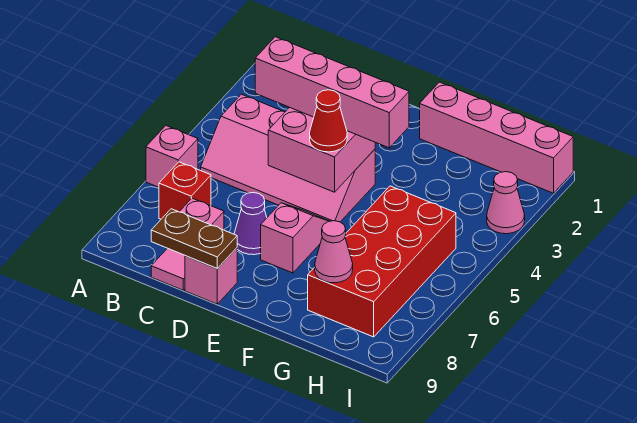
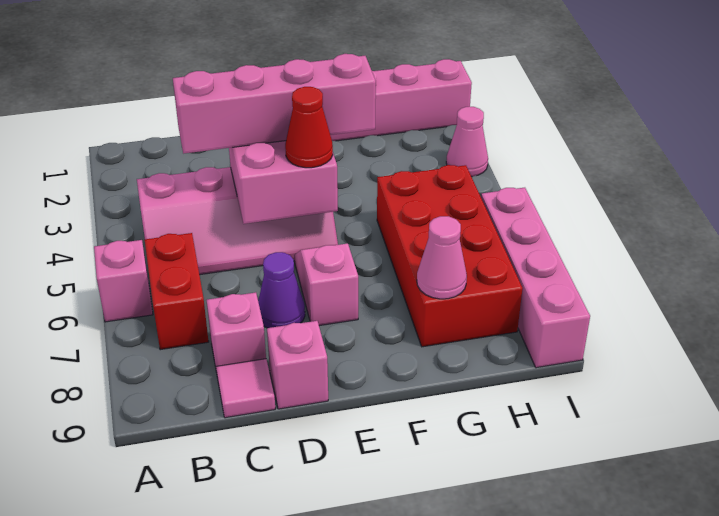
red 1x1 brick [159,162,211,219] -> red 1x2 brick [145,233,209,350]
brown 1x2 plate [151,209,237,268] -> none
none -> pink 1x4 brick [481,188,590,368]

